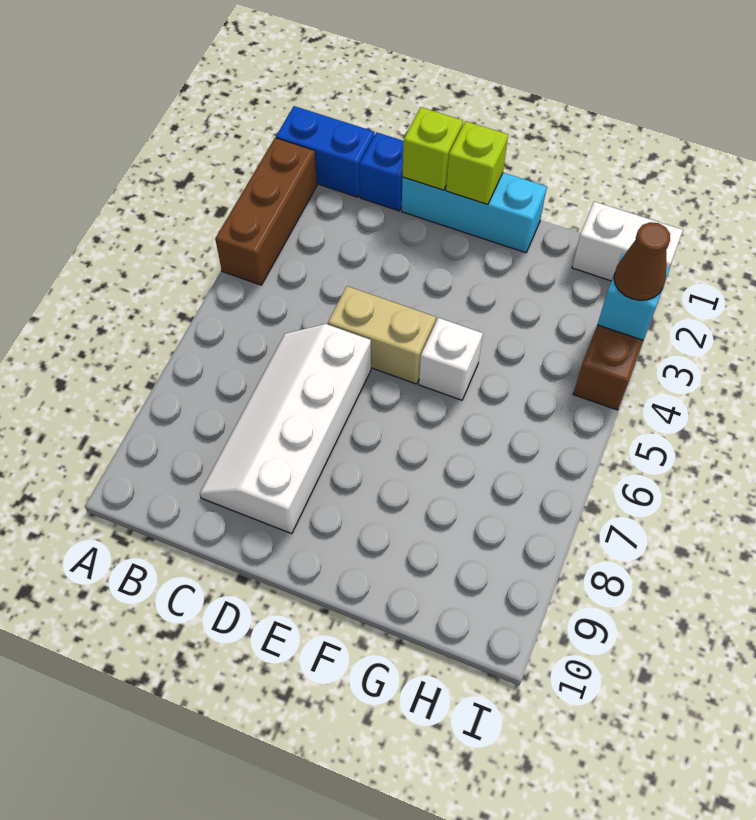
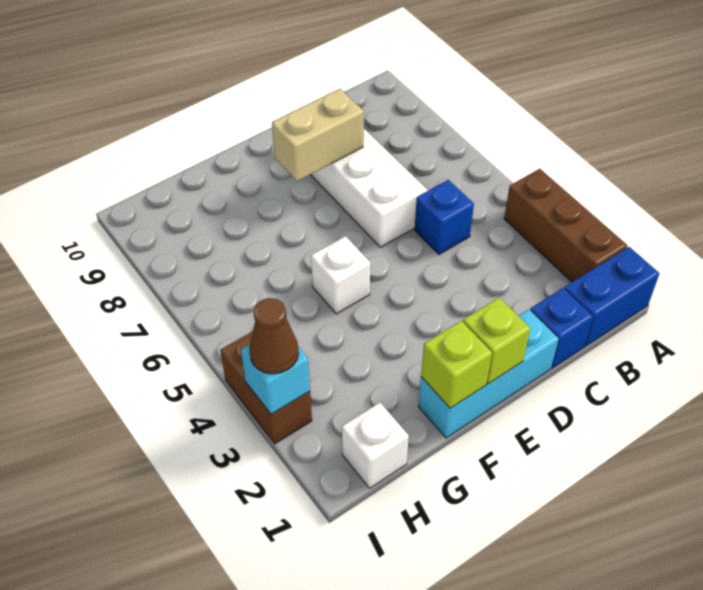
none -> blue 1x1 brick [415,180,474,254]
lime 1x1 brick [403,107,463,190] -> lime 1x1 brick moved to [421,321,492,408]
tan 1x2 brick [328,286,436,384] -> tan 1x2 brick moved to [272,89,364,181]
white 1x2 brick [572,202,683,281] -> white 1x1 brick [342,403,409,488]

